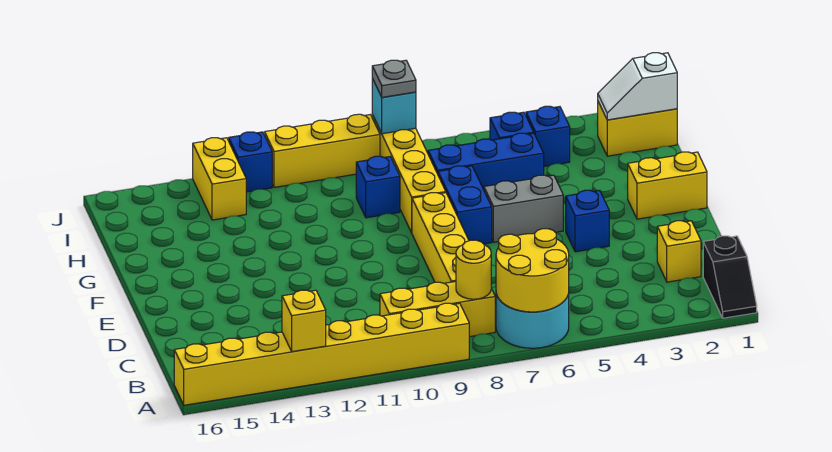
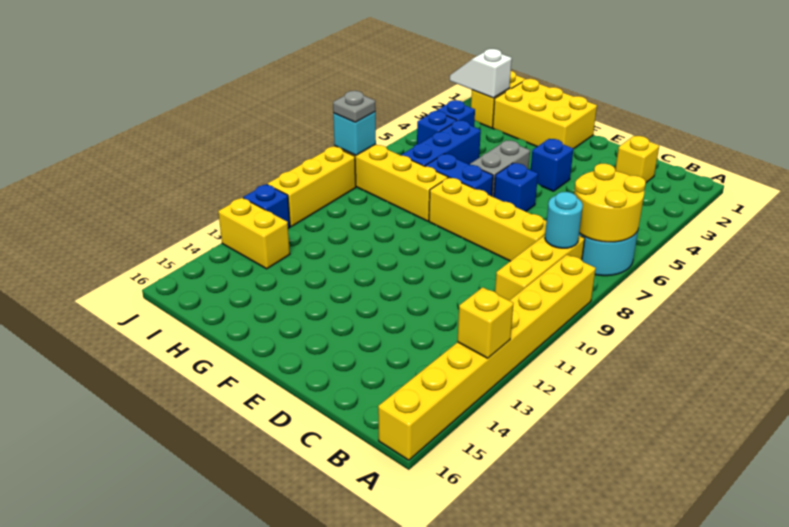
black 1x2 slope [703,236,757,318] -> none
yellow 1x1 round brick [456,240,491,299] -> cyan 1x1 round brick [545,192,583,248]
yellow 1x2 brick [628,152,707,219] -> yellow 2x3 brick [493,79,597,149]
blue 1x1 brick [356,156,400,218] -> blue 1x1 brick moved to [494,163,538,211]
white 1x2 slope [598,53,677,120] -> white 1x2 slope turned to [450,49,512,98]

